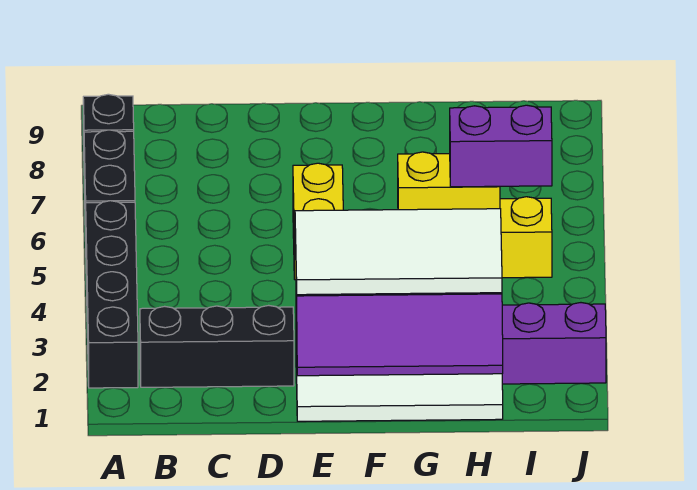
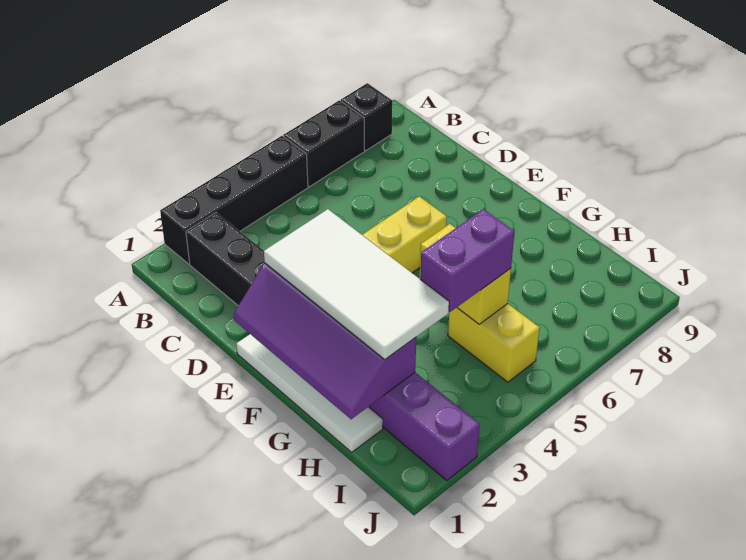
purple 1x2 brick [450,105,552,187] -> purple 1x2 brick turned to [420,209,514,312]

